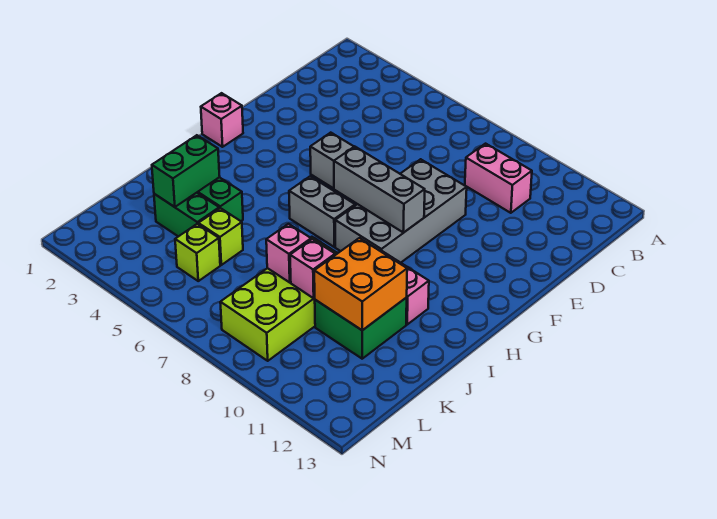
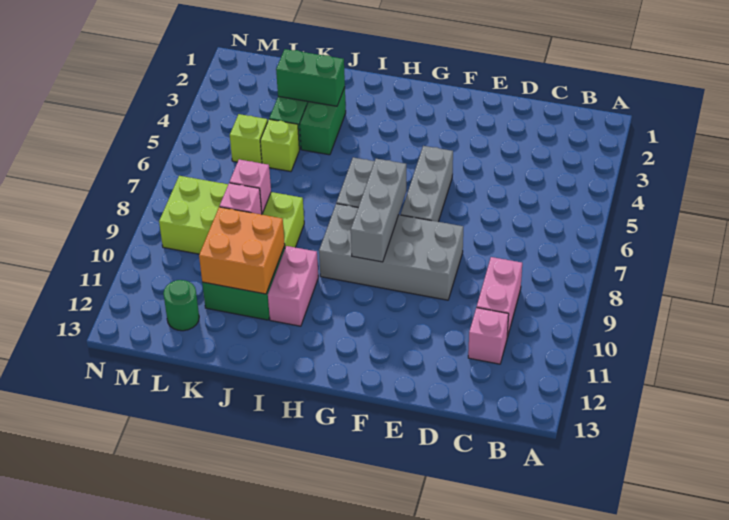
pink 1x1 brick [201,93,243,147] -> pink 1x1 brick moved to [468,308,509,364]
none -> green 1x1 round brick [163,280,199,331]

